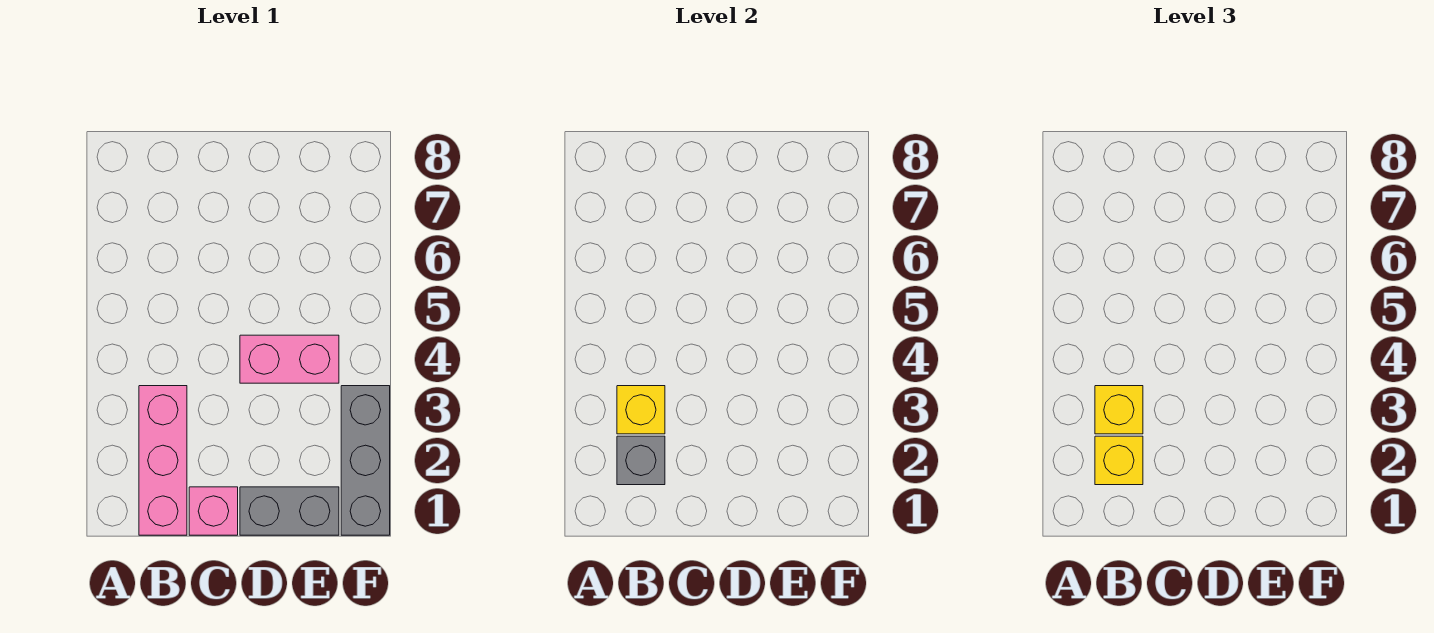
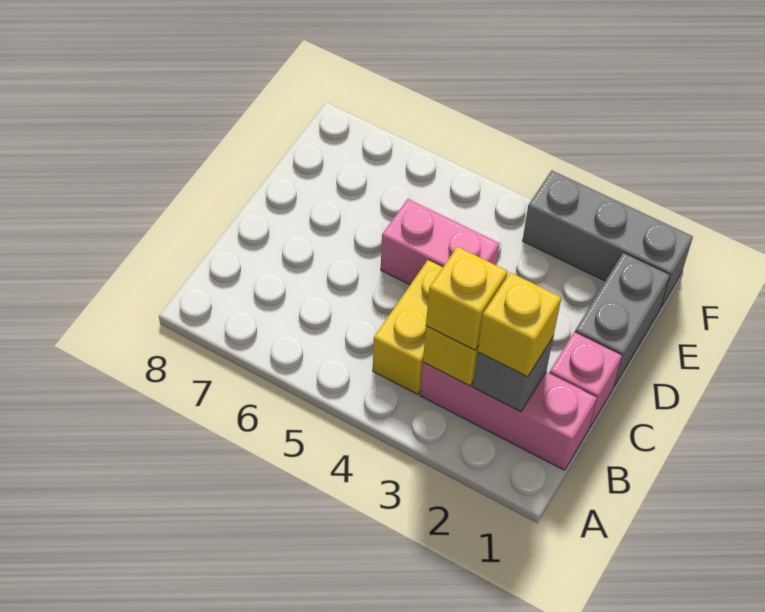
none -> yellow 1x2 brick [373,260,443,394]
pink 1x2 brick [240,335,339,383] -> pink 1x2 brick turned to [381,199,500,285]

